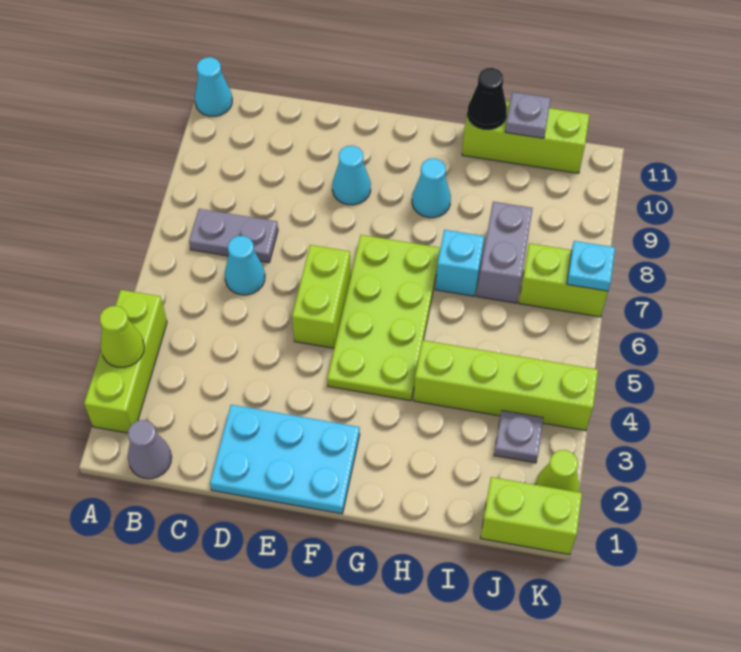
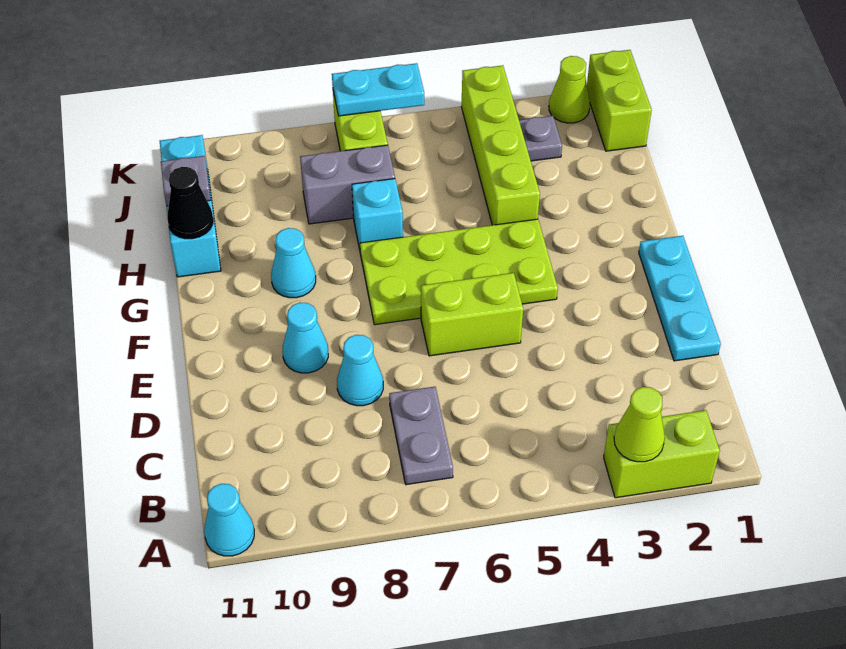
lime 1x3 brick [84,290,167,433] -> lime 1x2 brick [604,410,720,498]
grey 1x1 cone [128,420,172,479] -> none
cyan 1x1 cone [225,236,265,295] -> cyan 1x1 cone moved to [337,335,383,406]
cyan 2x3 plate [210,405,360,514] -> cyan 1x3 plate [639,236,721,361]
lime 1x3 brick [462,96,590,173] -> cyan 1x3 brick [160,135,221,277]
cyan 1x1 plate [567,241,615,291] -> cyan 1x2 plate [332,63,424,116]

